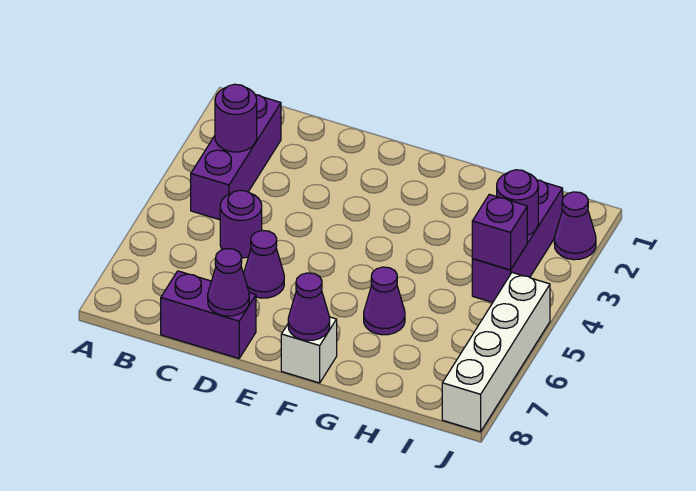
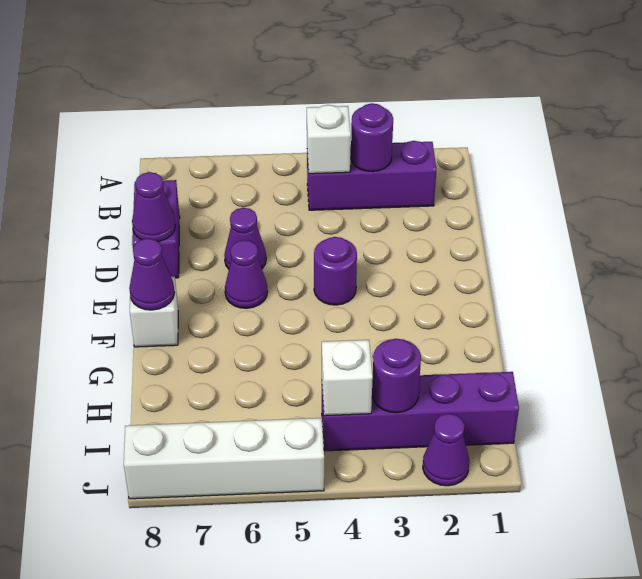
none -> white 1x1 brick [307,105,351,174]
purple 1x1 round brick [220,190,262,258] -> purple 1x1 round brick moved to [314,237,357,305]
purple 1x1 cone [364,267,405,335] -> purple 1x1 cone moved to [225,240,268,308]
purple 1x3 brick [472,180,563,302] -> purple 1x4 brick [322,372,519,451]
purple 1x1 brick [472,194,527,270] -> white 1x1 brick [322,340,373,416]

